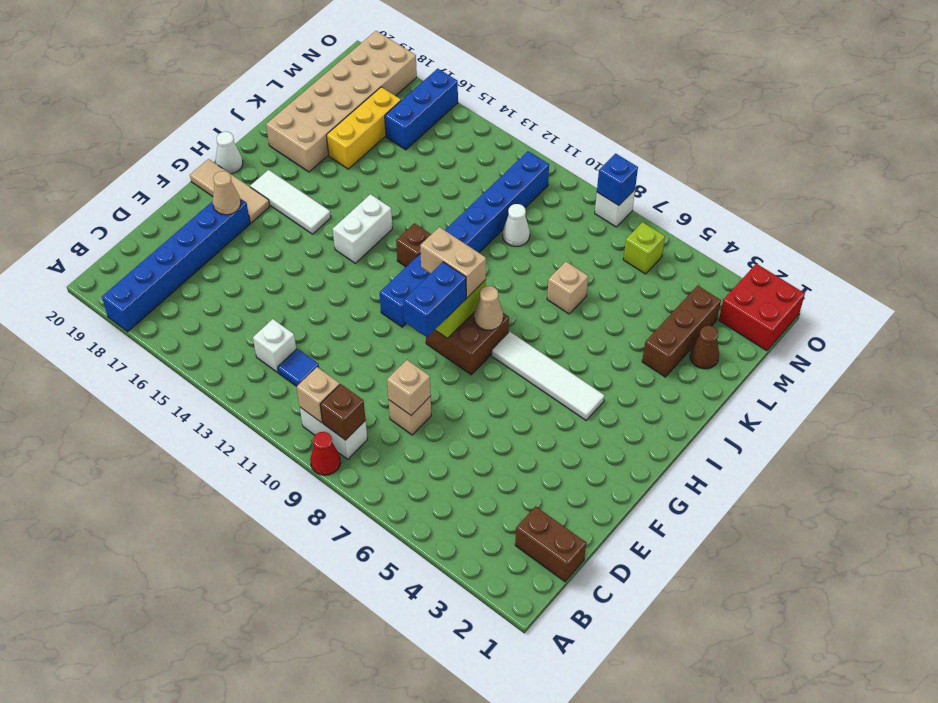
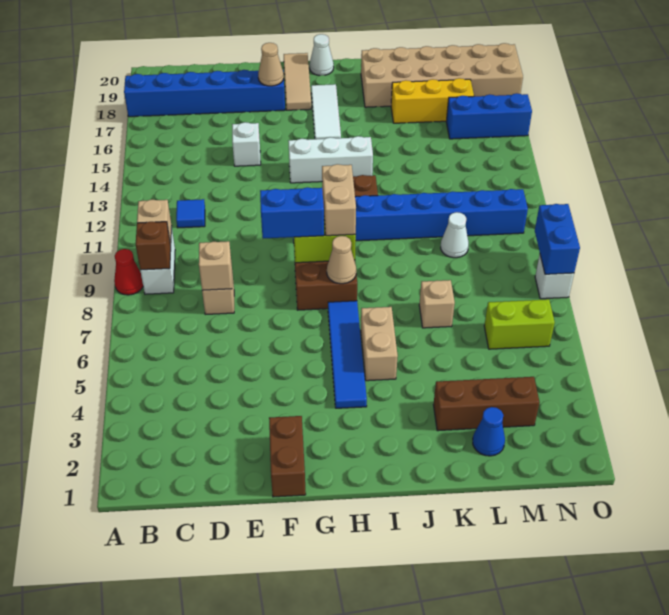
brown 1x2 brick [515,506,586,582] -> brown 1x2 brick moved to [269,416,306,497]
white 1x1 brick [253,319,296,372] -> white 1x1 brick moved to [232,122,261,166]
white 1x4 tile [492,332,605,420] -> blue 1x4 tile [328,301,367,408]
white 1x2 brick [333,194,392,263] -> white 1x3 brick [288,136,373,183]
none -> tan 1x2 brick [361,307,398,381]
brown 1x1 cone [690,326,719,369] -> blue 1x1 cone [473,407,505,456]
red 2x2 brick [719,264,805,351] -> none
lime 1x1 brick [623,222,665,274] -> lime 1x2 brick [484,299,555,349]
blue 1x1 brick [597,154,638,205] -> blue 1x2 brick [535,204,580,274]

